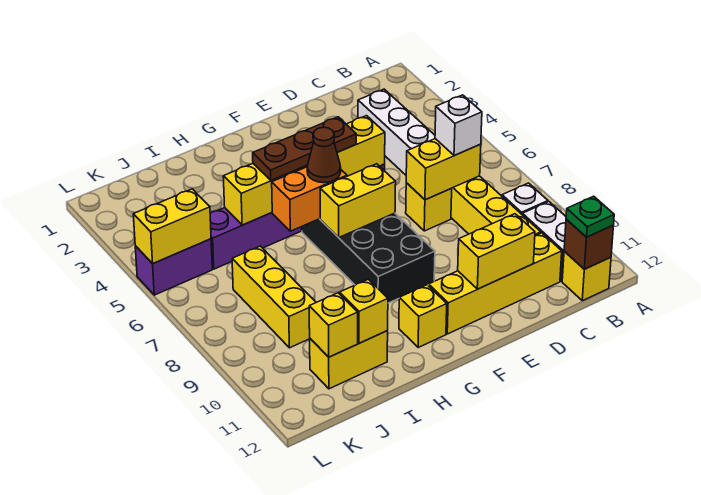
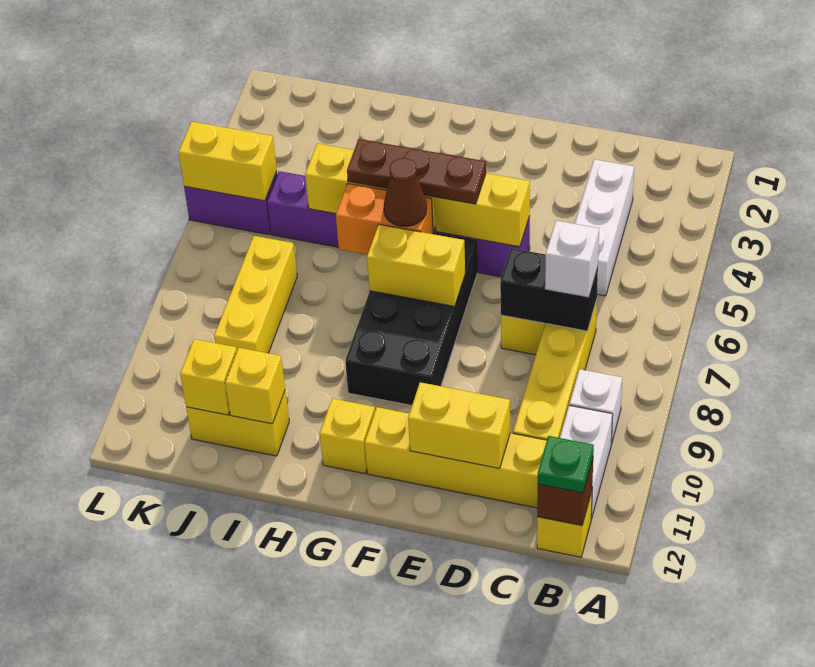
yellow 1x2 brick [406,139,481,200] -> black 1x2 brick [500,248,598,331]

